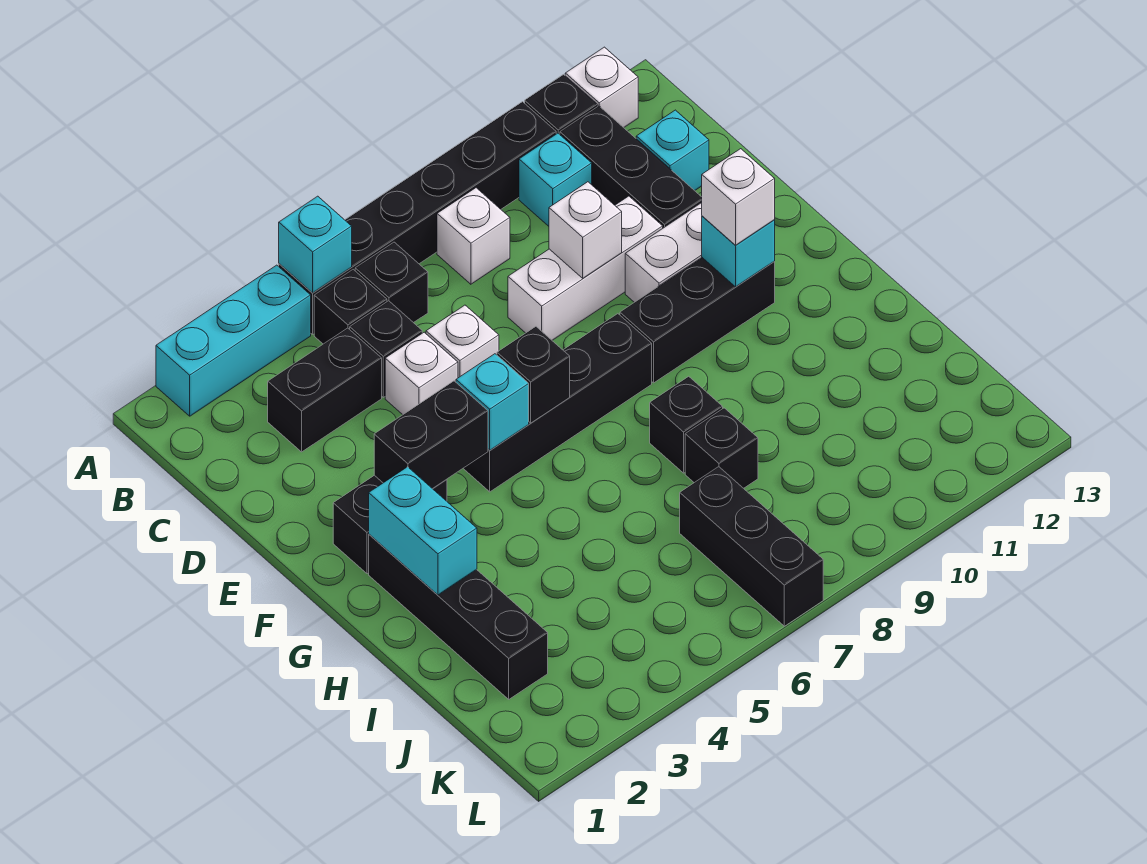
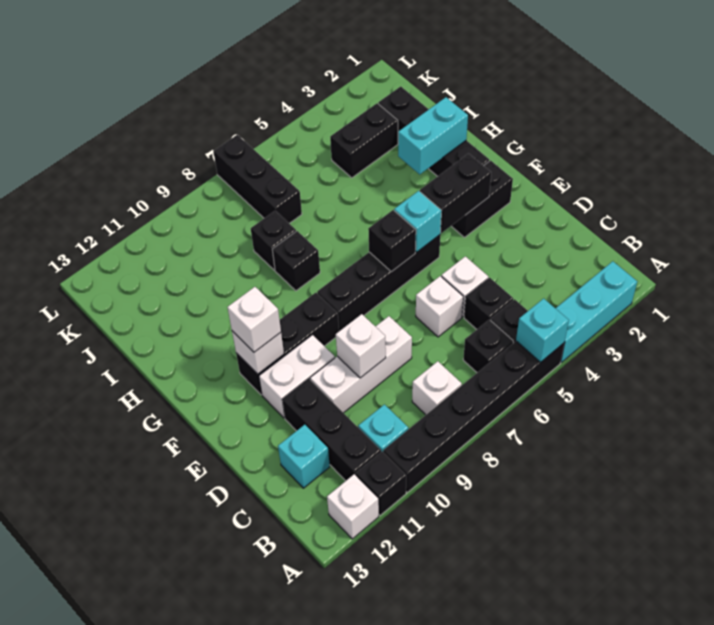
black 1x2 brick [268,328,382,452] -> black 1x2 brick moved to [330,103,398,178]
cyan 1x1 brick [702,216,775,287] -> white 1x1 brick [232,331,284,374]
cyan 1x2 brick [369,467,477,595] -> cyan 1x2 brick turned to [398,97,468,174]

